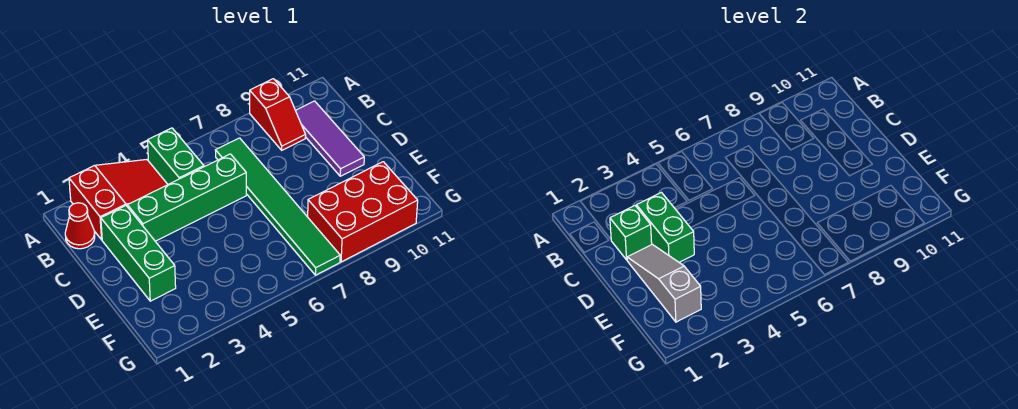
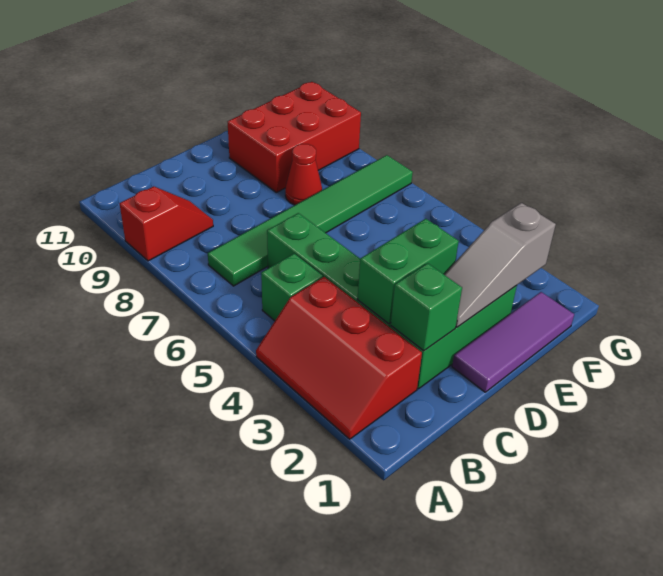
red 2x3 slope [69,160,168,240] -> red 2x3 slope turned to [256,277,422,439]
green 1x2 brick [148,128,204,184] -> green 1x1 brick [261,254,323,321]
red 1x1 cone [65,203,95,249] -> red 1x1 cone moved to [285,144,322,205]
purple 1x3 tile [296,101,364,176] -> purple 1x3 tile moved to [452,292,574,392]
red 2x3 brick [308,162,418,262] -> red 2x3 brick turned to [228,82,361,193]

